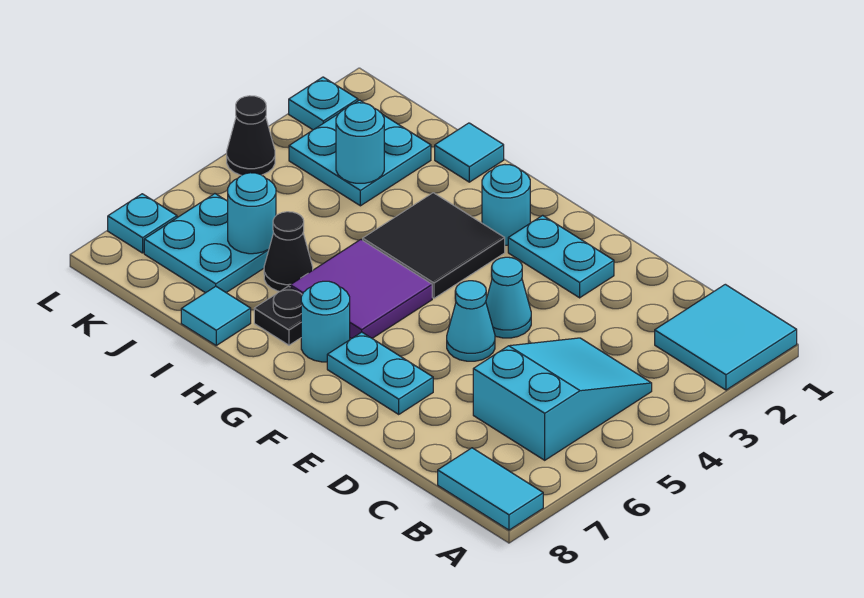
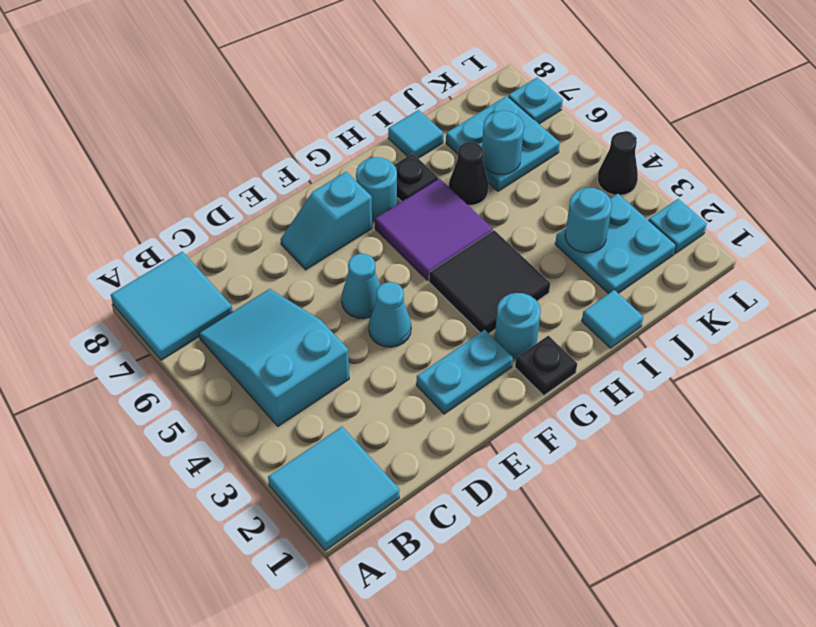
cyan 1x2 tile [438,448,543,530] -> cyan 2x2 tile [111,252,233,360]
cyan 2x3 slope [473,338,652,460] -> cyan 2x3 slope turned to [199,289,349,426]
cyan 1x2 plate [327,332,433,414] -> cyan 1x2 slope [281,172,372,270]
none -> black 1x1 plate [515,336,577,395]

